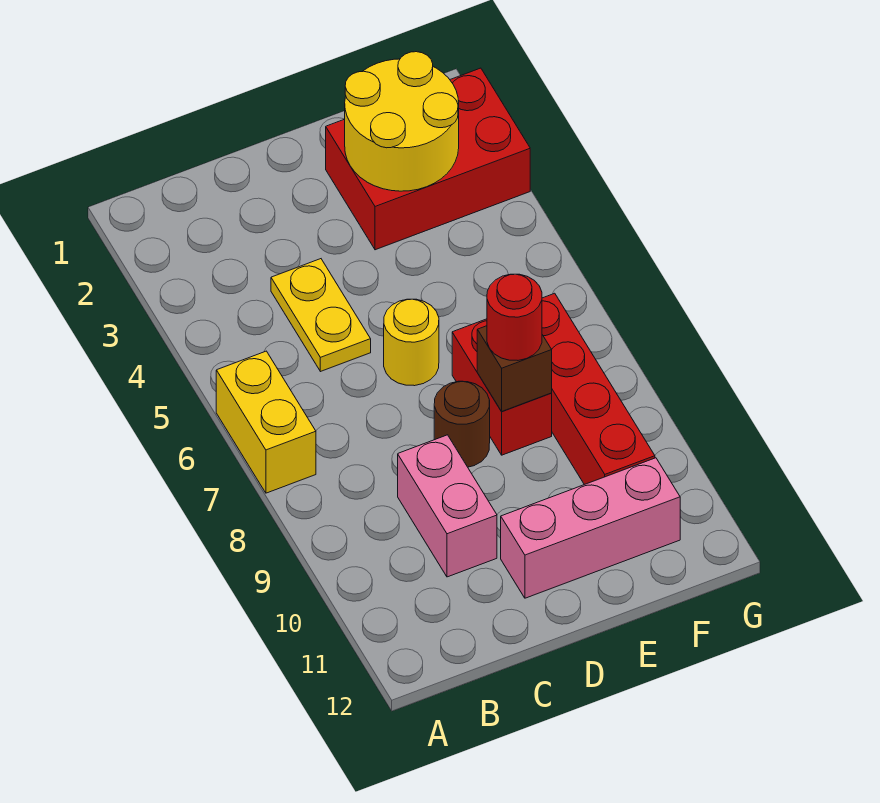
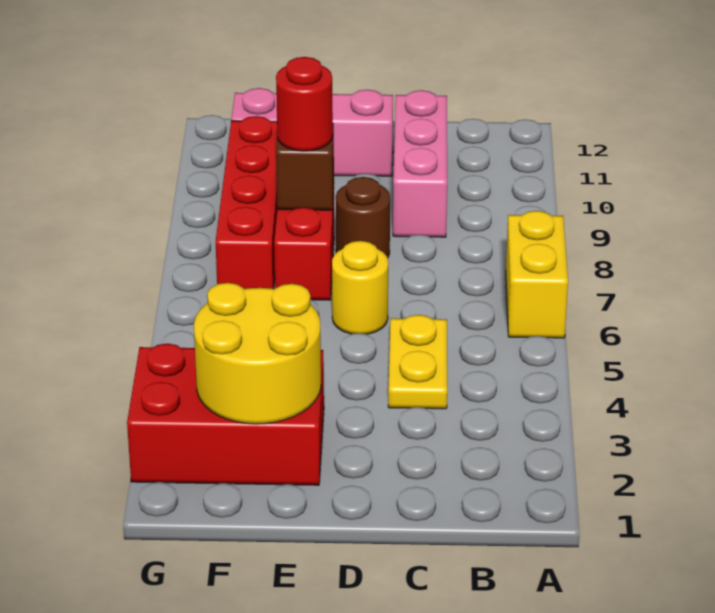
pink 1x2 brick [398,435,497,577] -> pink 1x3 brick [393,90,447,237]

